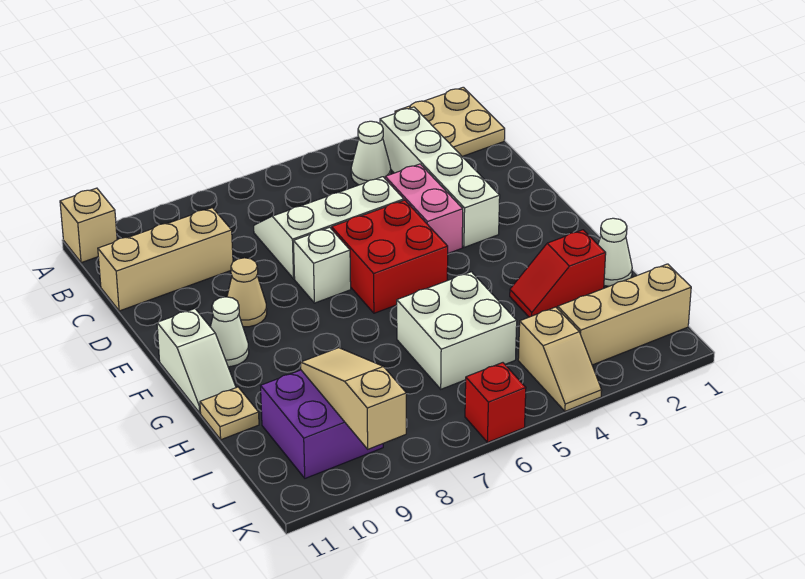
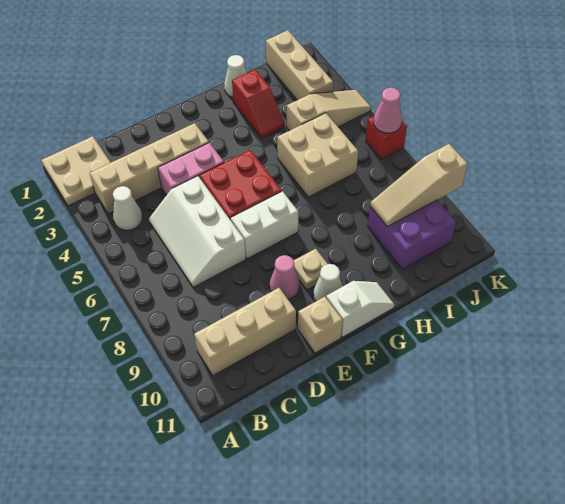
tan 1x1 brick [60,188,117,263] -> tan 1x1 brick moved to [298,297,343,353]
white 1x4 brick [380,107,500,247] -> tan 1x4 brick [90,123,209,214]
tan 1x3 brick [98,208,233,311] -> tan 1x3 brick turned to [194,288,296,376]
white 1x1 brick [293,227,351,303] -> white 1x2 brick [230,191,298,259]
tan 1x1 cone [227,258,267,327] -> pink 1x1 cone [270,255,300,299]
white 2x2 brick [397,272,517,389] -> tan 2x2 brick [277,113,358,197]
tan 1x1 plate [200,387,259,440] -> tan 1x1 plate moved to [294,249,327,290]
tan 1x2 slope [518,307,602,411] -> tan 1x3 slope [287,90,371,131]
none -> pink 1x1 cone [373,88,402,133]

